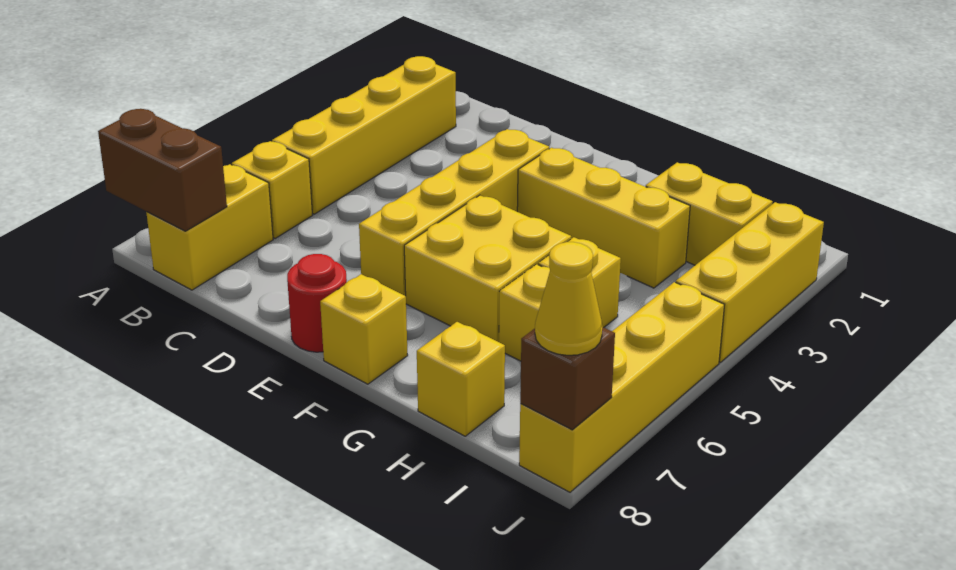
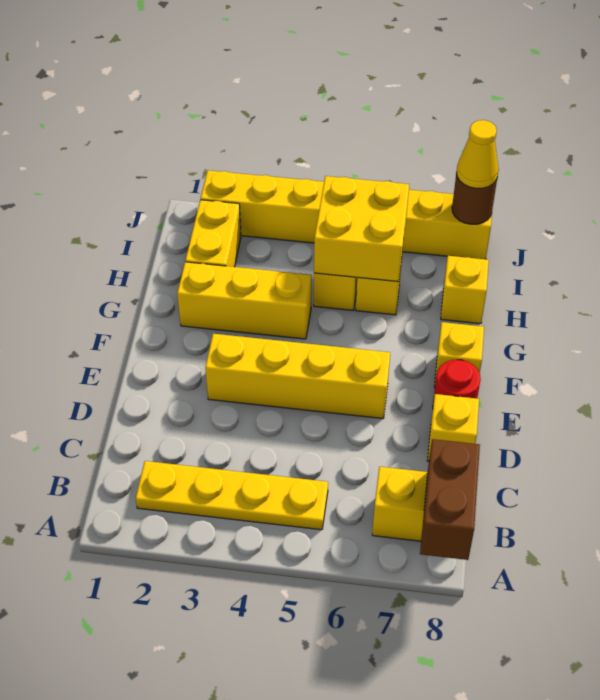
yellow 1x4 brick [272,56,456,214] -> yellow 1x4 plate [136,461,328,530]
yellow 1x1 brick [232,141,312,239] -> yellow 1x1 brick moved to [427,394,479,461]
yellow 1x3 brick [517,148,690,288] -> yellow 1x3 brick turned to [177,262,312,339]
yellow 2x2 brick [404,195,571,342] -> yellow 2x2 brick moved to [314,176,409,282]
brown 1x1 brick [520,327,615,430] -> brown 1x1 round brick [452,173,497,224]

